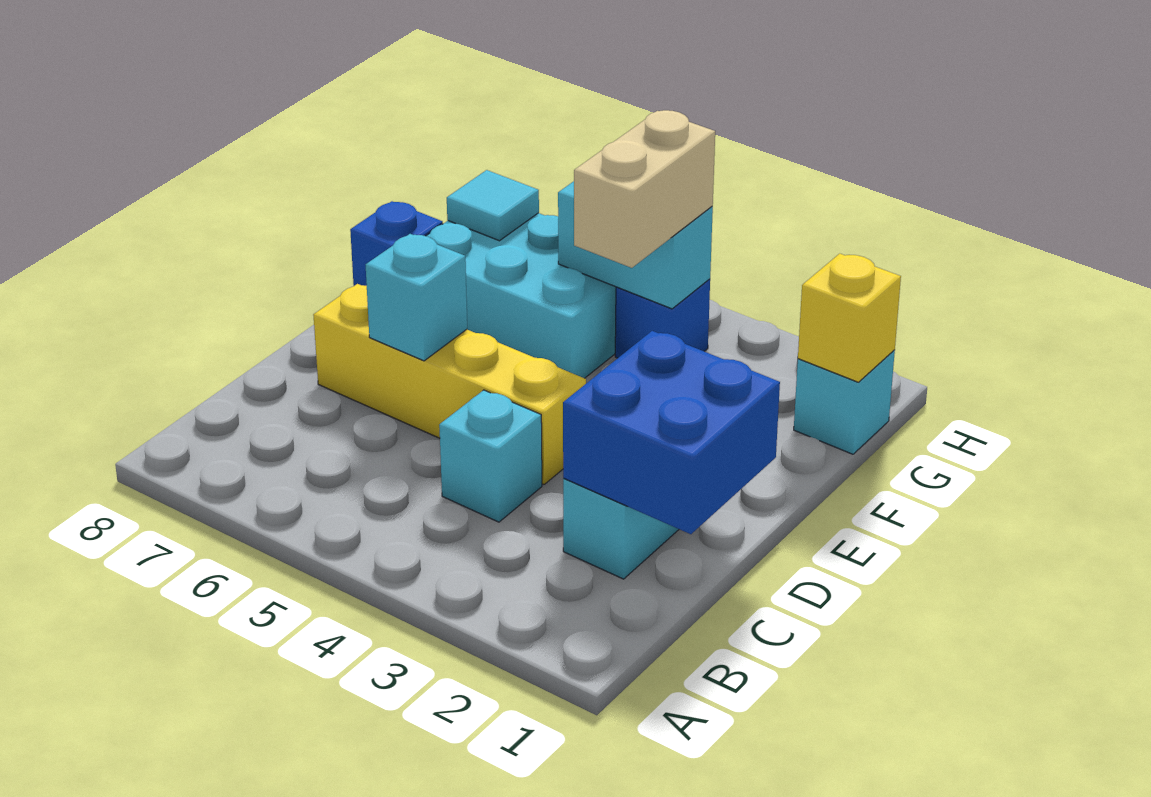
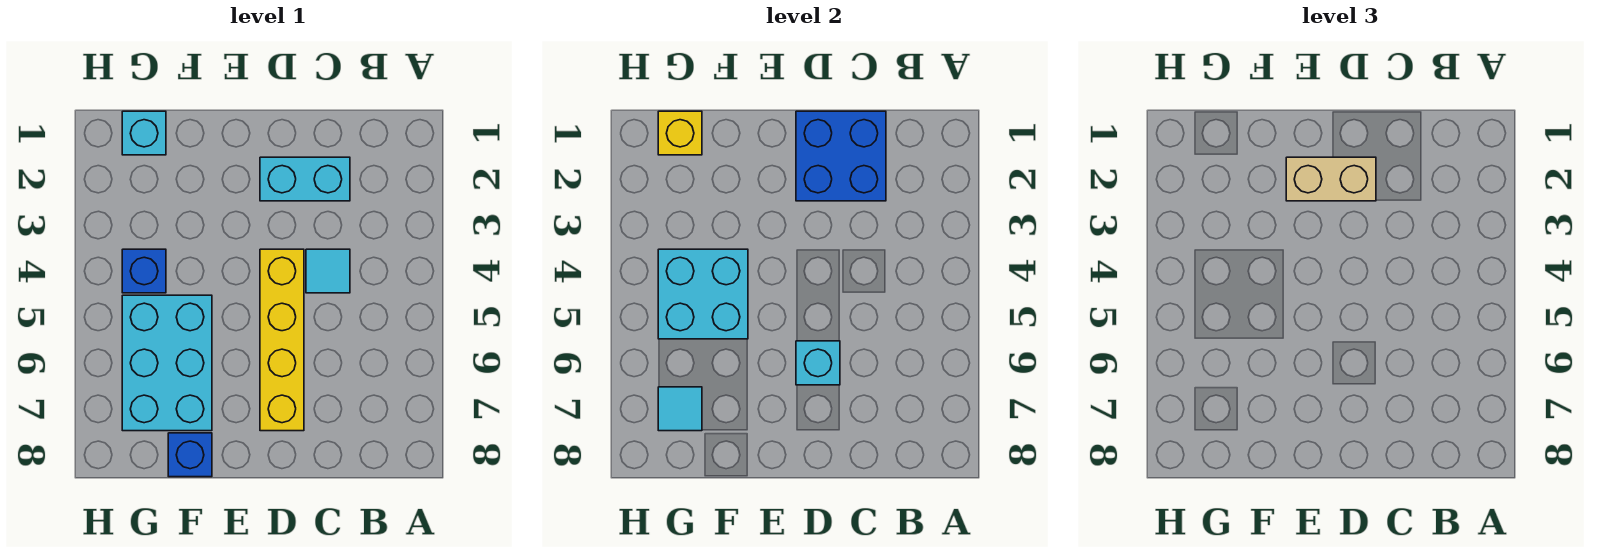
cyan 1x1 brick [439,390,542,522] -> cyan 1x1 tile [306,249,350,293]
tan 1x2 brick [574,110,715,268] -> tan 1x2 brick moved to [1286,157,1376,201]
cyan 1x2 brick [558,181,713,309] -> cyan 2x2 brick [658,249,748,339]

